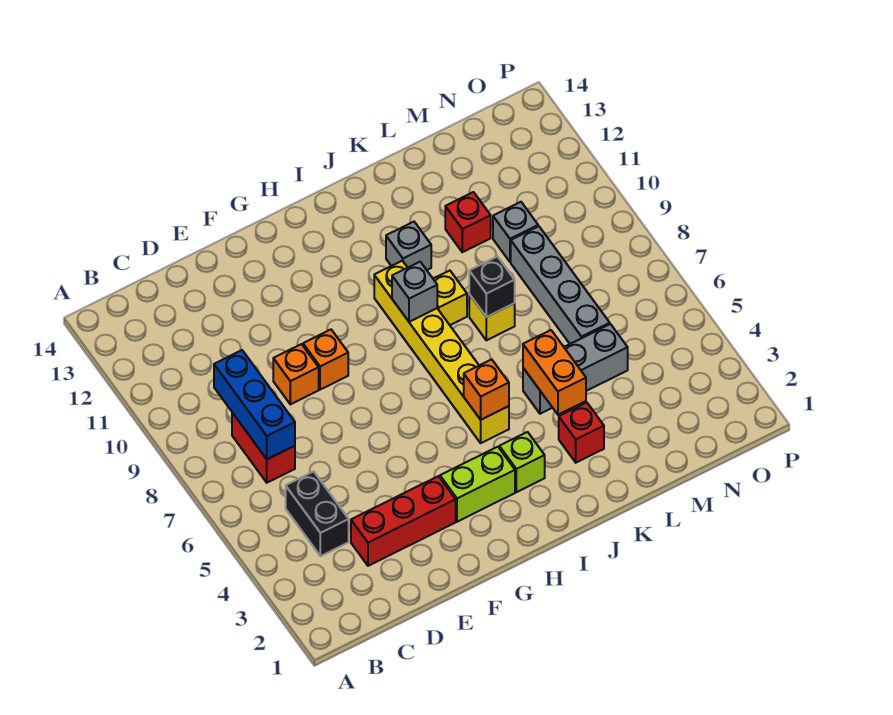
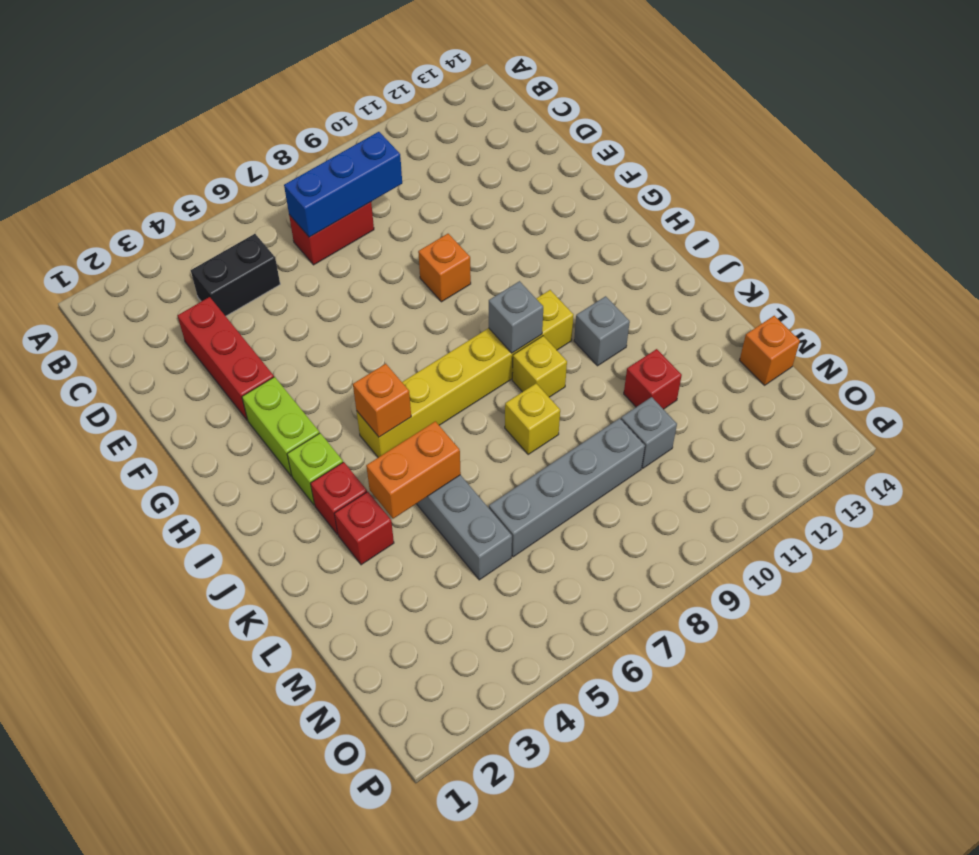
orange 1x1 brick [273,344,319,404] -> orange 1x1 brick moved to [739,316,800,385]
none -> red 1x1 brick [311,462,367,534]
black 1x1 brick [469,257,515,317] -> none

